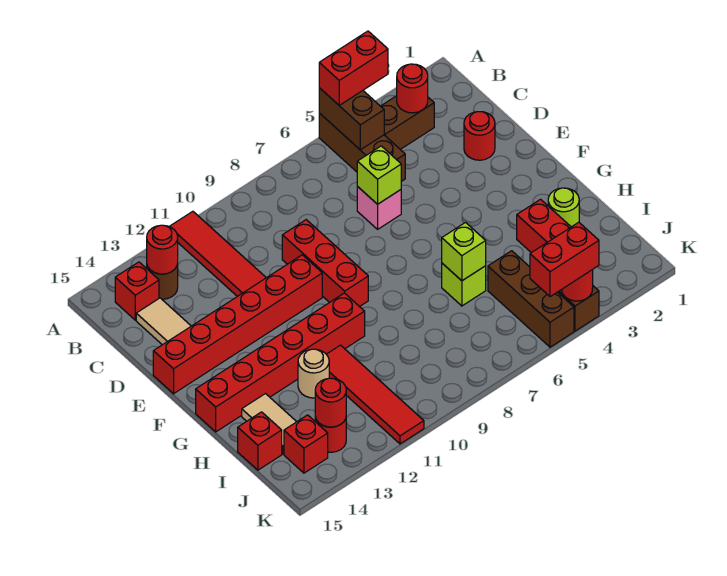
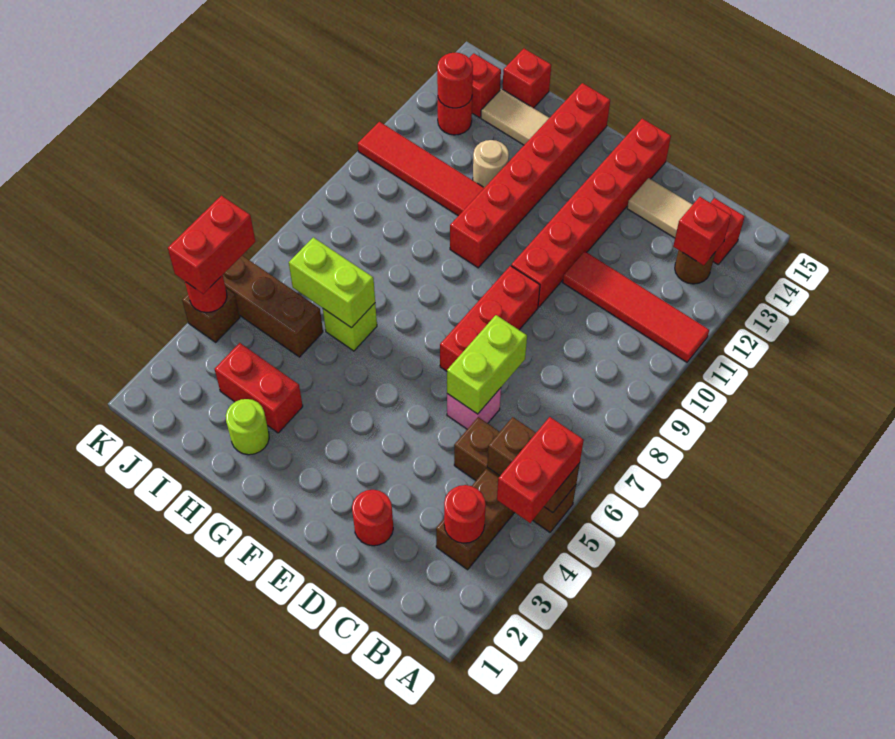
red 1x1 round brick [147,225,178,274] -> red 1x1 brick [673,197,731,265]
lime 1x1 brick [357,146,401,204] -> lime 1x2 brick [447,315,527,414]
red 1x3 brick [282,220,368,307] -> red 1x3 brick turned to [440,266,540,371]
lime 1x1 brick [442,223,486,281] -> lime 1x2 brick [289,237,375,328]

